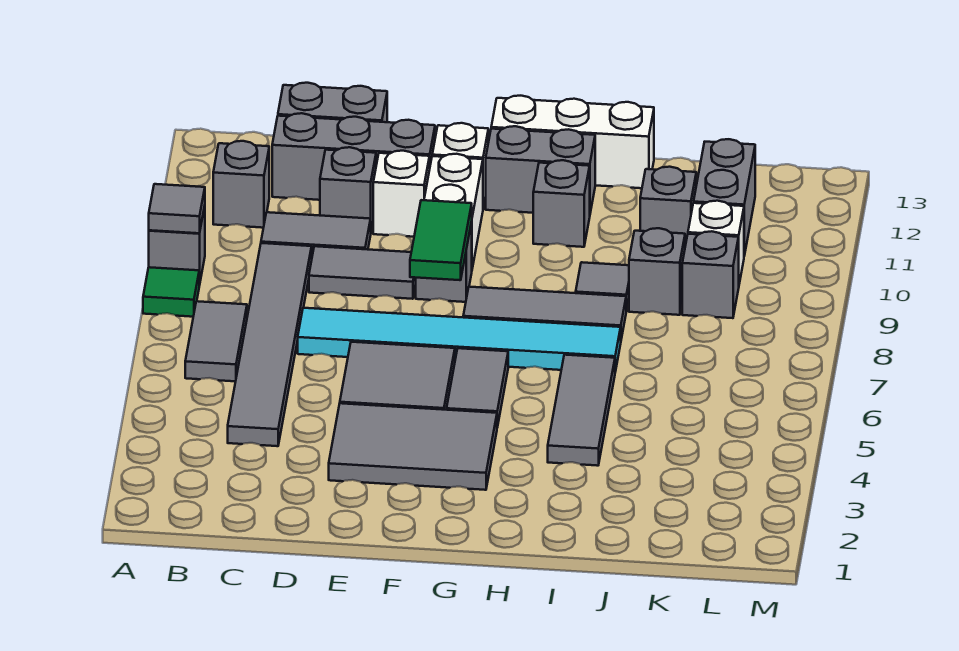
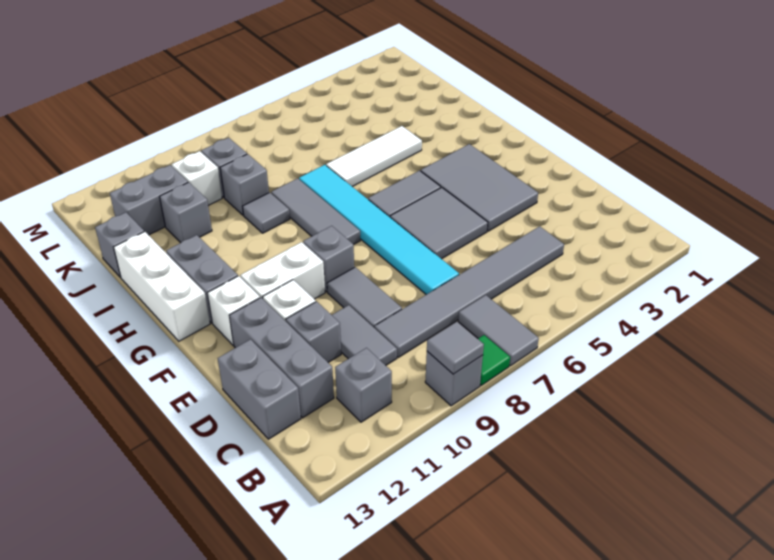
grey 1x2 tile [185,301,247,381] -> grey 1x2 tile turned to [458,295,539,366]
green 1x2 tile [410,200,472,280] -> none
grey 1x1 brick [533,160,590,247] -> grey 1x1 brick moved to [95,212,144,277]
grey 1x3 tile [548,355,615,466] -> white 1x3 tile [326,126,422,187]

